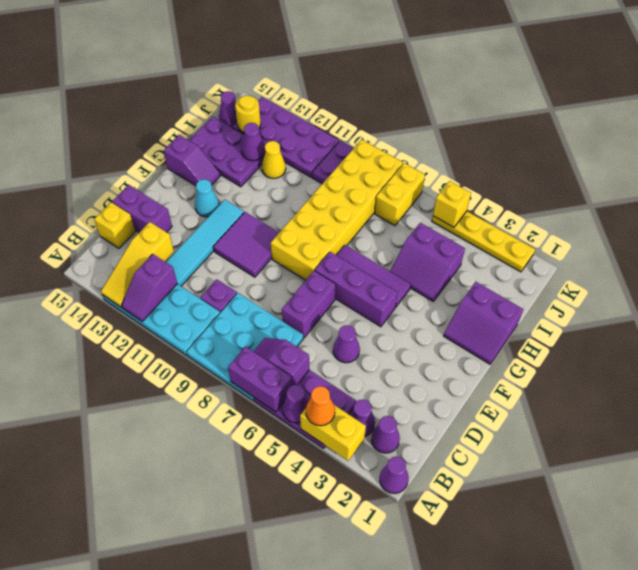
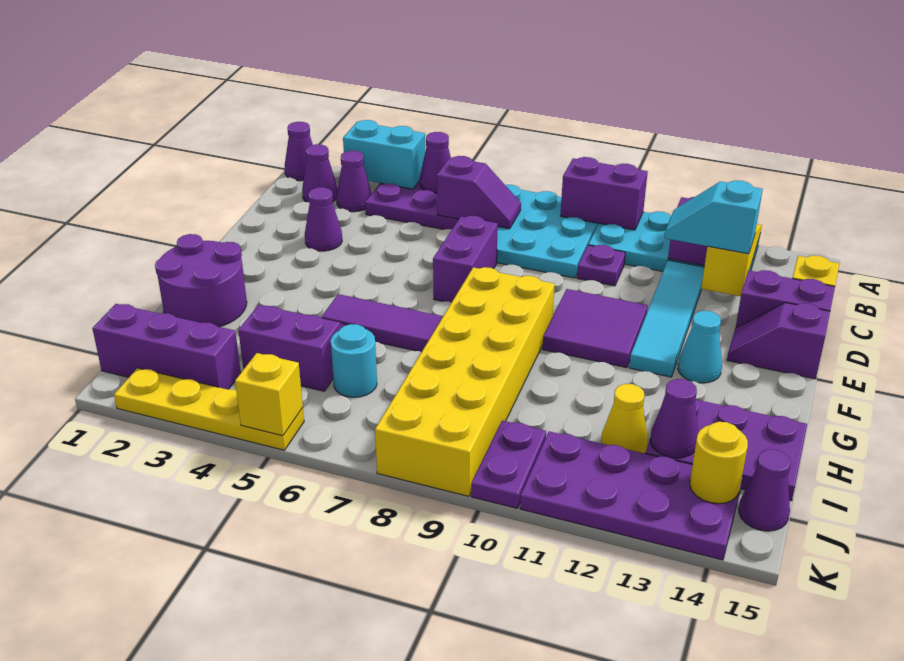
yellow 1x2 brick [300,405,366,461] -> cyan 1x2 brick [343,120,425,189]
orange 1x1 cone [306,386,335,426] -> none
purple 1x2 brick [228,347,292,412] -> purple 1x2 brick moved to [560,157,648,230]
none -> cyan 1x2 slope [665,180,763,254]
purple 1x1 cone [333,325,360,363] -> purple 1x1 cone moved to [305,187,342,251]
purple 1x3 brick [315,252,397,327] -> purple 1x3 brick moved to [92,304,241,389]
purple 2x2 slope [444,282,523,364] -> purple 2x2 round brick [155,234,247,327]
purple 1x2 slope [164,135,220,186] -> purple 1x2 slope moved to [727,303,830,379]
none -> cyan 1x1 round brick [331,324,377,397]
yellow 1x2 brick [375,163,425,226] -> none

